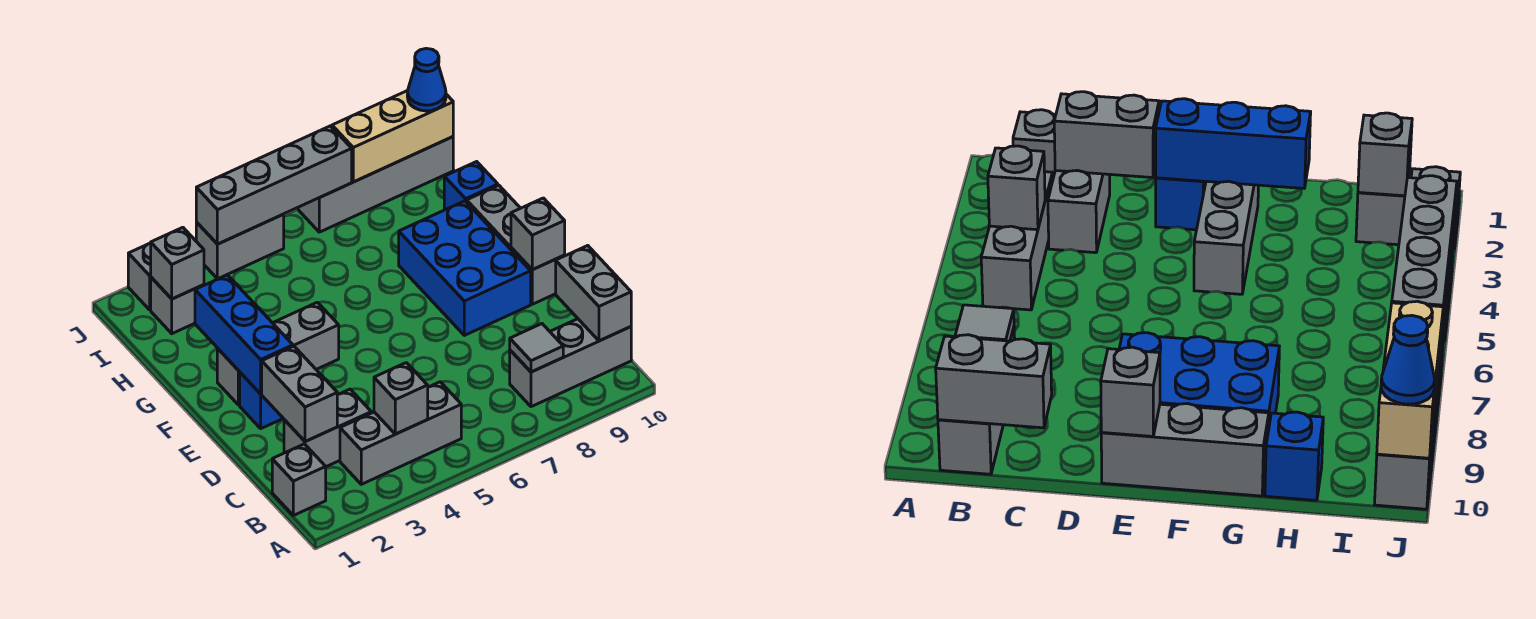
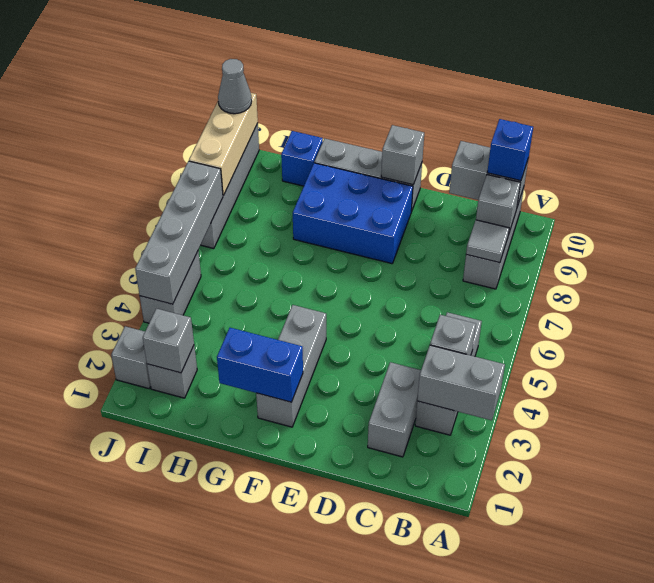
grey 1x1 brick [272,444,326,515] -> grey 1x1 brick moved to [476,175,521,235]
grey 1x2 brick [262,346,337,442] -> grey 1x2 brick moved to [417,345,505,420]
blue 1x1 brick [240,373,283,428] -> blue 1x1 brick moved to [487,119,533,181]
blue 1x3 brick [195,275,293,394] -> blue 1x2 brick [217,328,303,402]
blue 1x1 cone [407,48,446,111] -> grey 1x1 cone [218,59,252,114]

